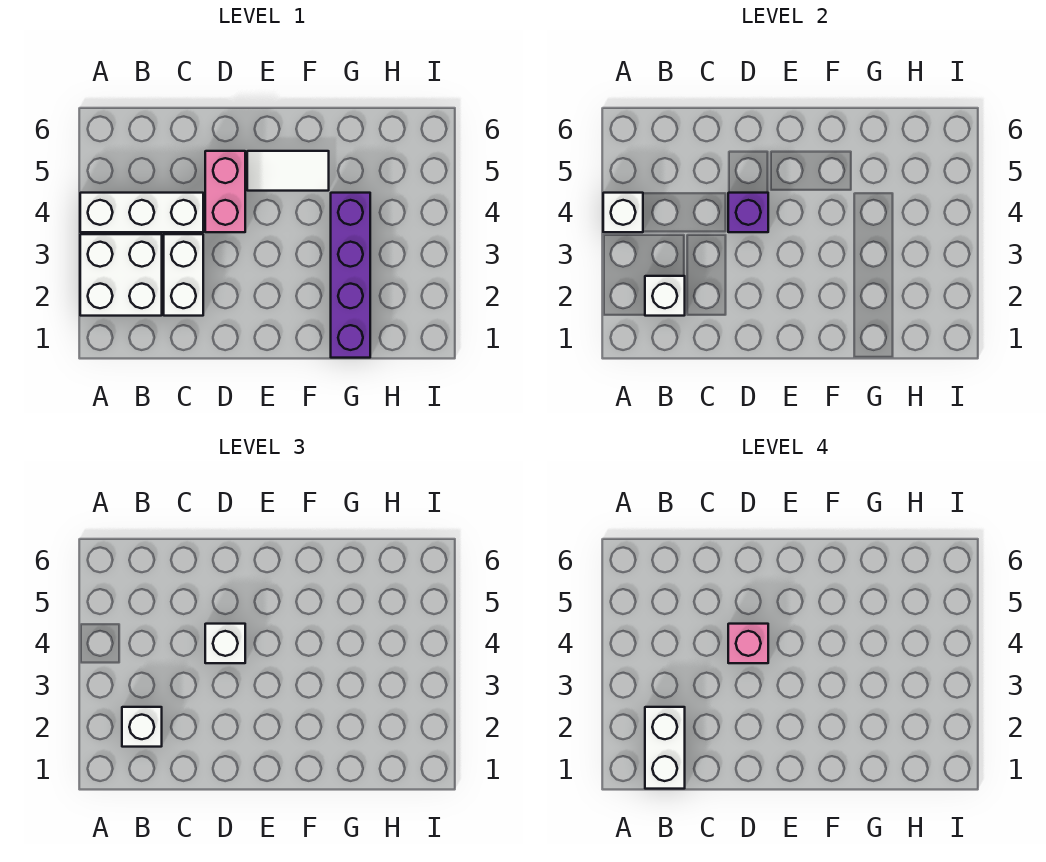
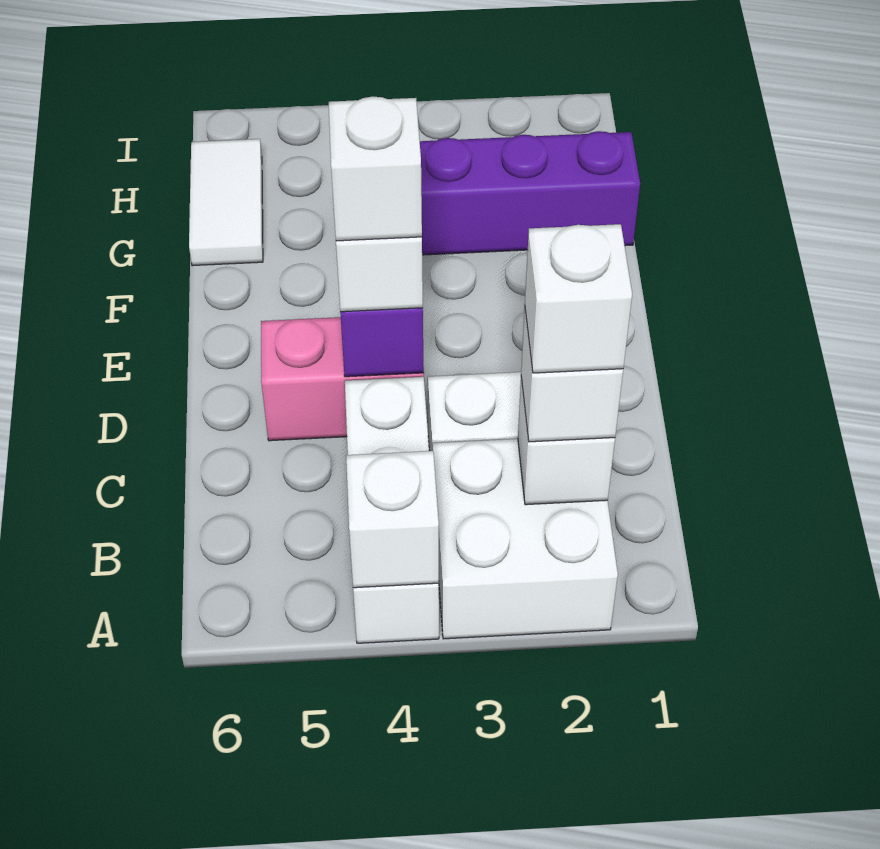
white 1x2 brick [645,707,685,789] -> white 1x1 brick [525,224,632,373]
pink 1x1 brick [728,624,768,663] -> white 1x1 brick [329,96,422,241]
white 1x2 tile [247,151,329,191] -> white 1x2 tile moved to [189,139,263,266]

